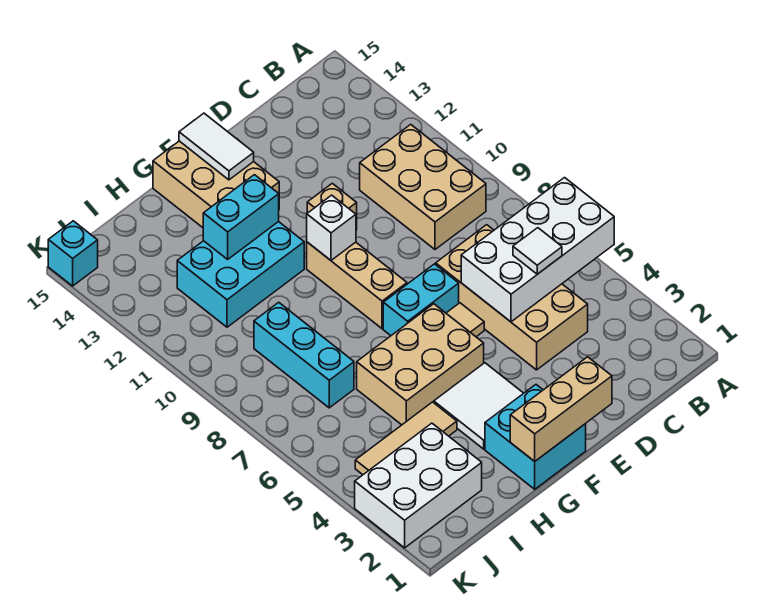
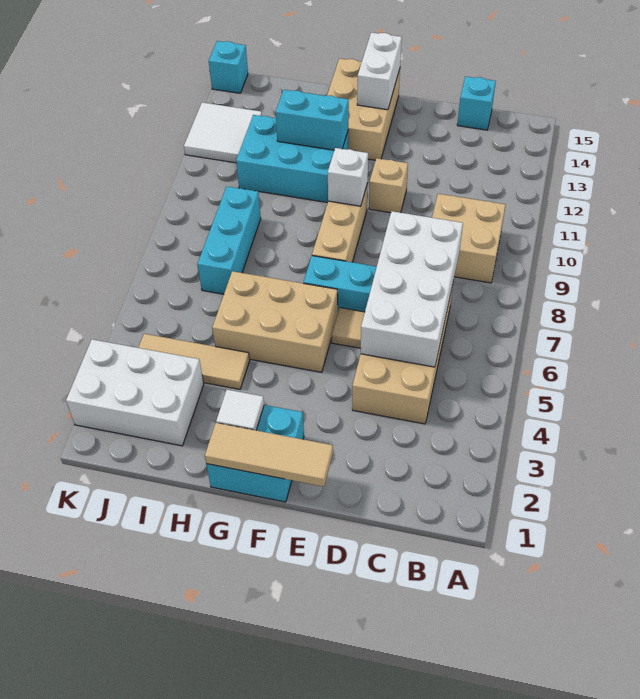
white 2x4 brick [461,178,614,322] -> white 2x4 brick turned to [361,211,463,367]
tan 2x3 brick [360,124,486,249] -> tan 2x2 brick [432,194,506,283]
white 1x1 tile [513,228,562,274] -> white 1x1 tile moved to [216,390,264,430]
none -> cyan 1x1 brick [457,77,496,130]
tan 1x3 brick [510,357,612,461] -> tan 1x3 tile [205,423,333,487]
white 2x2 tile [434,363,524,449] -> white 2x2 tile moved to [184,102,262,163]
white 1x2 tile [179,113,254,180] -> white 1x2 brick [357,33,402,110]

